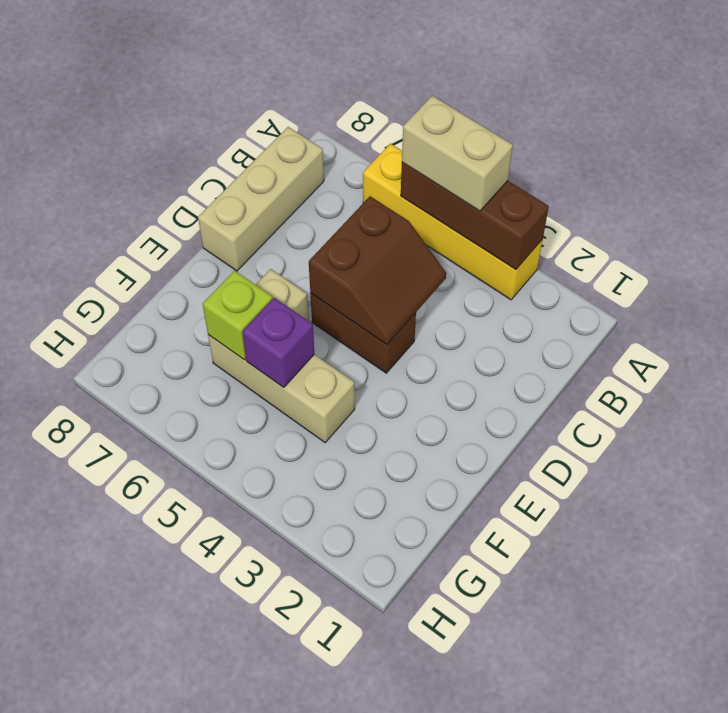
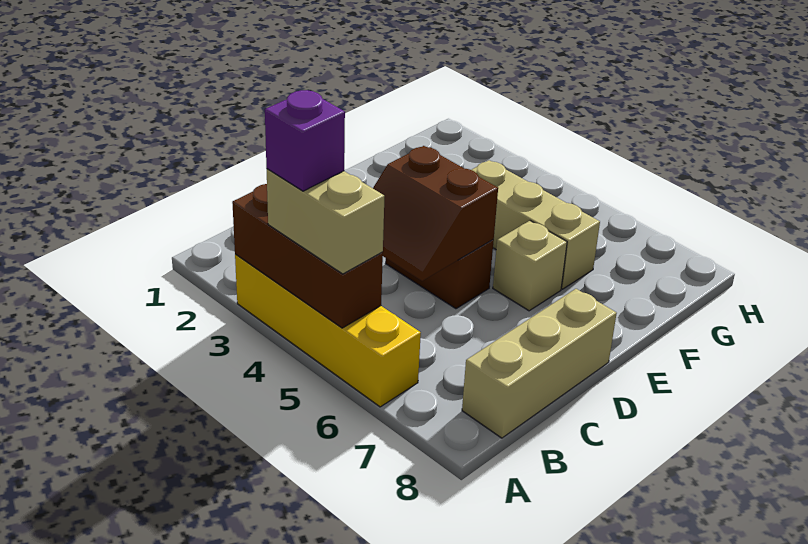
brown 2x2 slope [309,196,446,344] -> brown 2x2 slope turned to [373,146,498,281]
purple 1x1 brick [242,298,314,387] -> purple 1x1 brick moved to [265,90,345,191]
lime 1x1 brick [203,271,273,360] -> none

